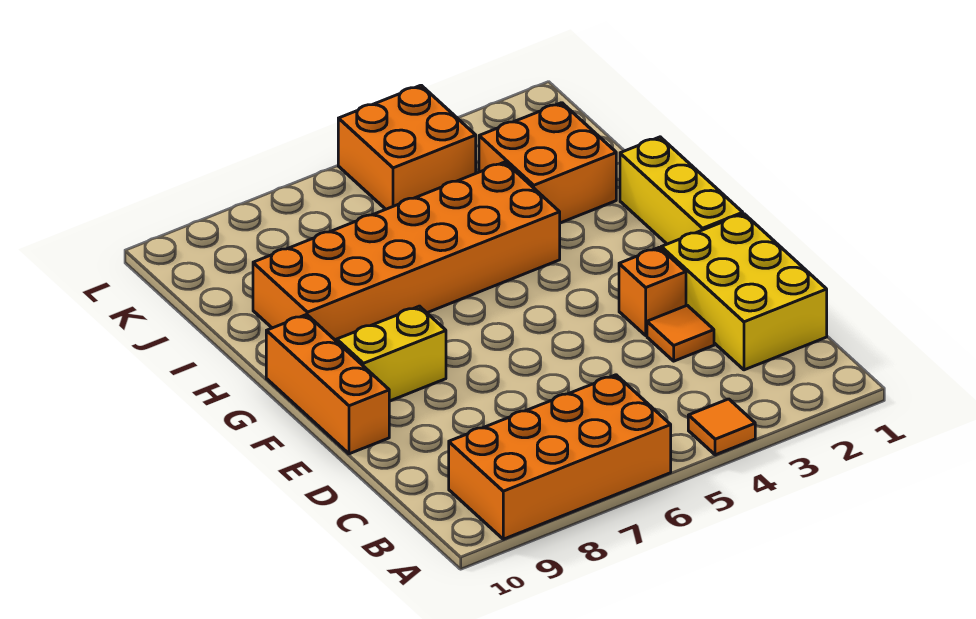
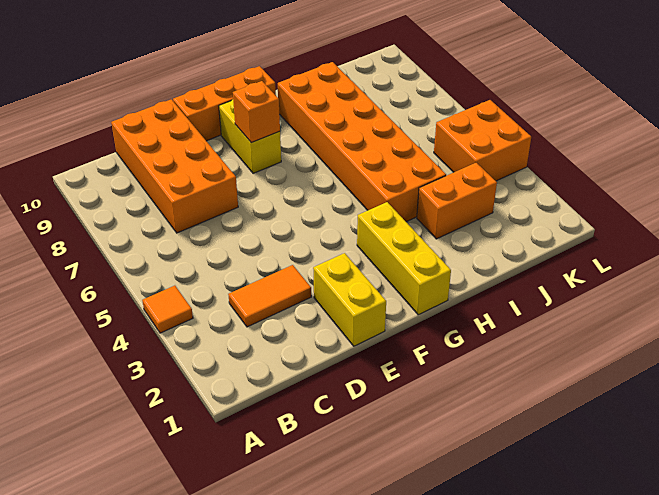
orange 2x4 brick [449,375,671,539] -> orange 2x4 brick moved to [111,99,238,233]
yellow 2x3 brick [661,214,827,370] -> yellow 1x2 brick [313,253,386,346]
orange 1x1 tile [647,305,714,361] -> orange 1x2 tile [228,265,311,327]
orange 1x1 brick [619,247,686,335] -> orange 1x1 brick moved to [233,81,280,143]
yellow 1x3 brick [620,137,743,244] -> yellow 1x3 brick turned to [357,202,451,315]
orange 2x2 brick [479,103,616,223] -> orange 1x2 brick [417,163,497,239]

